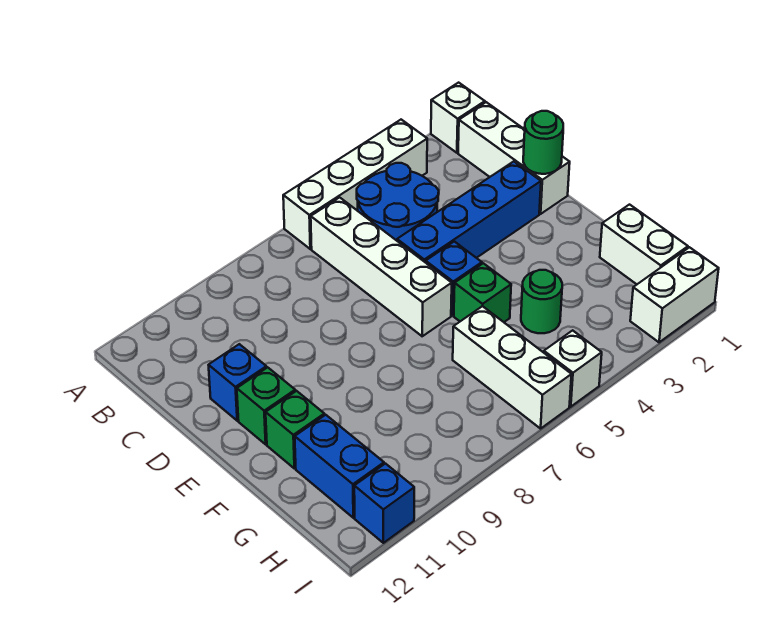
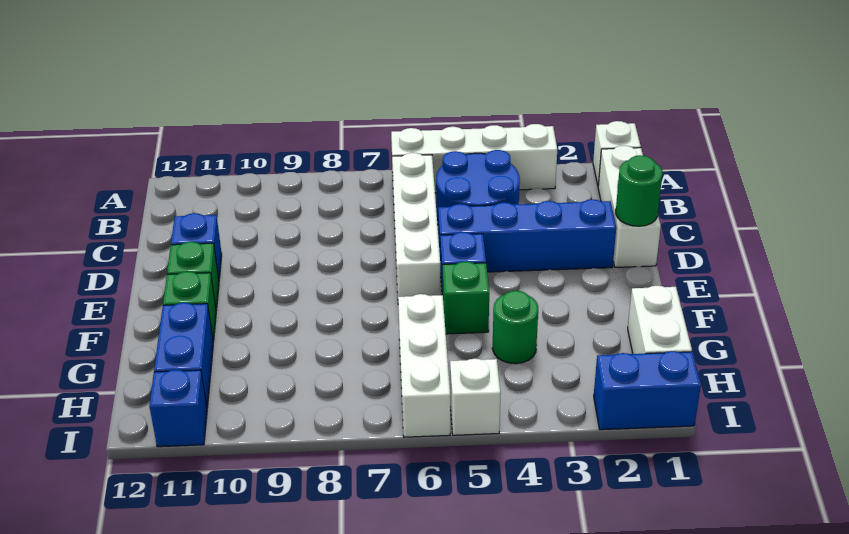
white 1x2 brick [630,247,719,342] -> blue 1x2 brick [594,351,701,430]

